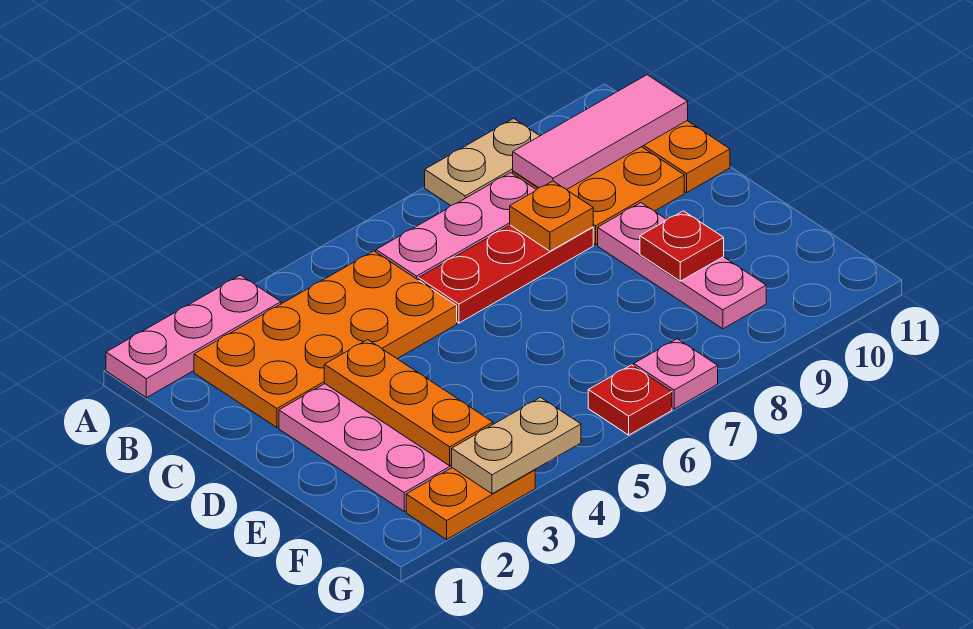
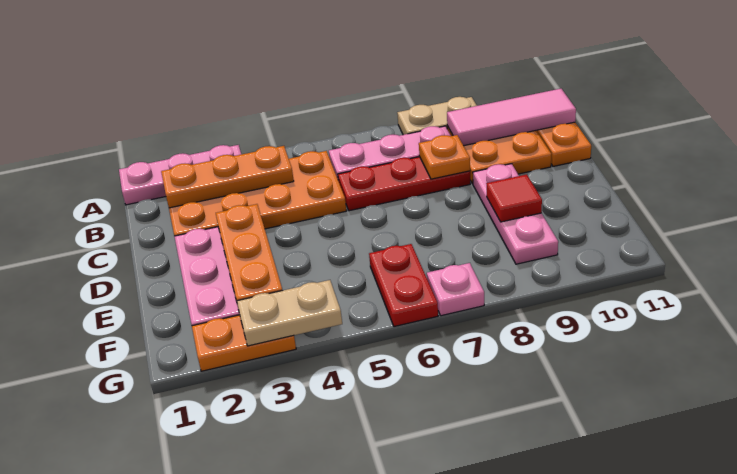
none -> orange 1x3 plate [161,146,294,208]
red 1x1 plate [640,211,724,281] -> red 1x1 tile [486,174,542,222]
red 1x1 plate [588,365,672,435] -> red 1x2 plate [369,244,438,327]

